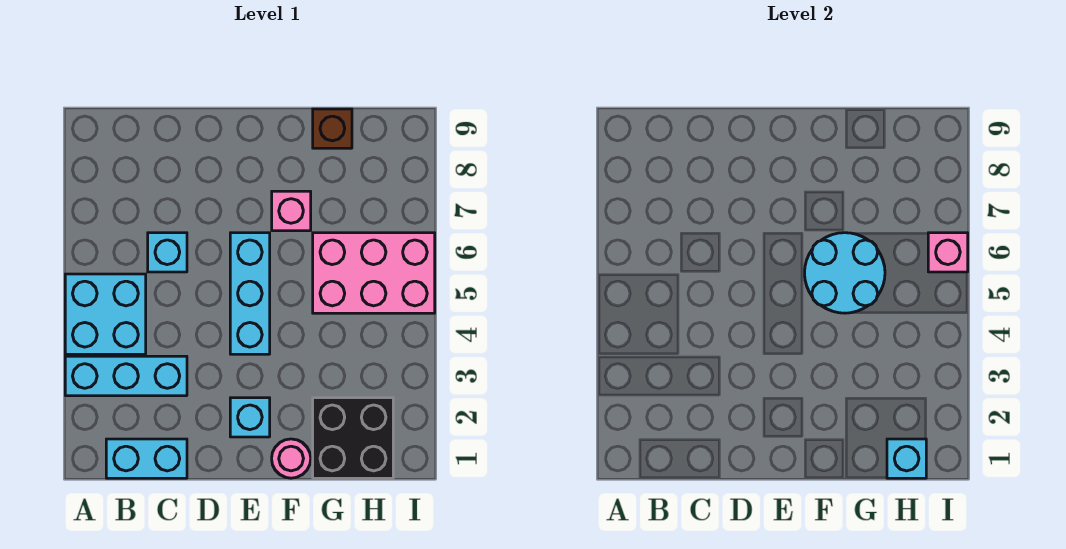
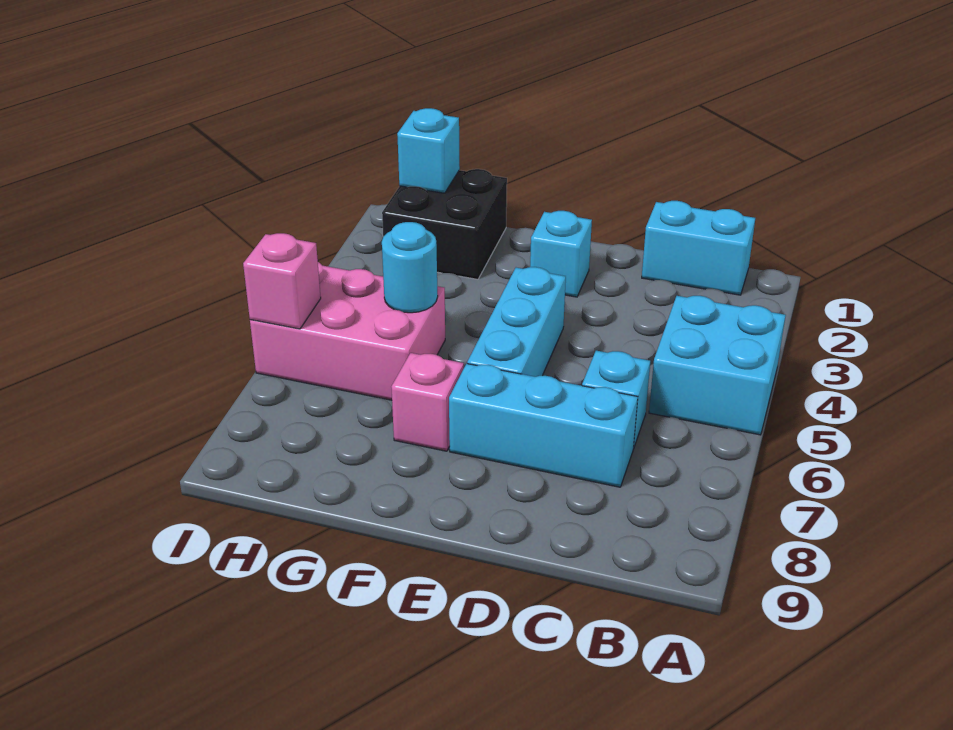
cyan 1x3 brick [65,356,187,396] -> cyan 1x3 brick moved to [449,364,638,487]
pink 1x1 round brick [272,439,311,478] -> none
cyan 2x2 round brick [805,233,885,313] -> cyan 1x1 round brick [382,222,438,313]
brown 1x1 brick [313,109,352,148] -> none

